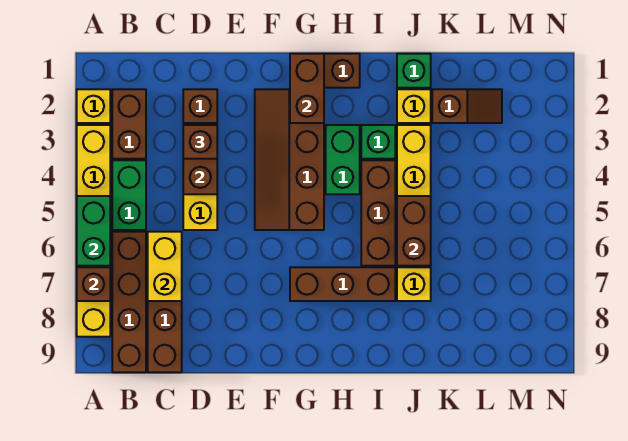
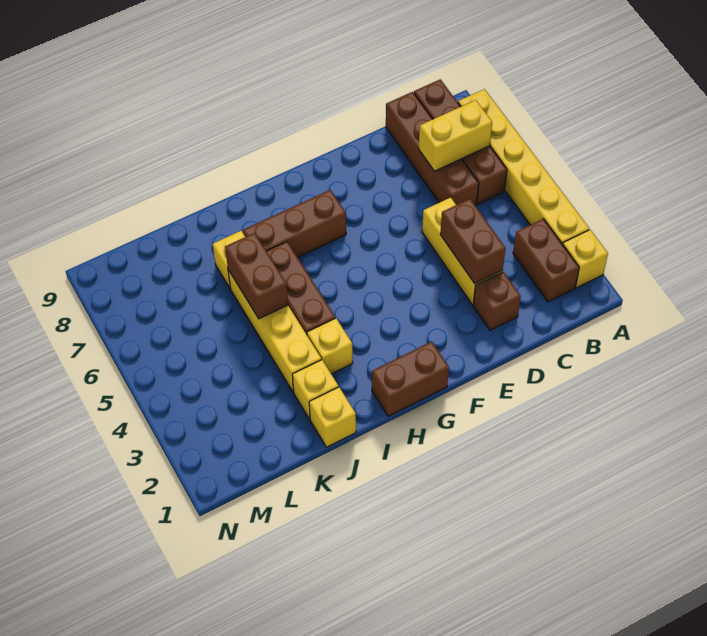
green 1x2 brick [77,196,110,266] -> none
brown 1x1 brick [77,267,110,301] -> none
green 1x2 brick [112,160,146,230] -> none
yellow 1x2 brick [148,232,182,301] -> yellow 1x2 brick turned to [419,100,492,171]
brown 1x1 brick [183,125,217,159] -> none
brown 2x4 slope [255,89,324,230] -> none
brown 1x2 brick [290,54,324,123] -> none
green 1x2 brick [326,125,360,194] -> none
green 1x1 brick [361,125,395,159] -> yellow 1x1 brick [307,318,353,374]
green 1x1 brick [397,54,431,88] -> yellow 1x1 brick [309,387,356,447]
brown 1x2 slope [432,89,502,123] -> none

